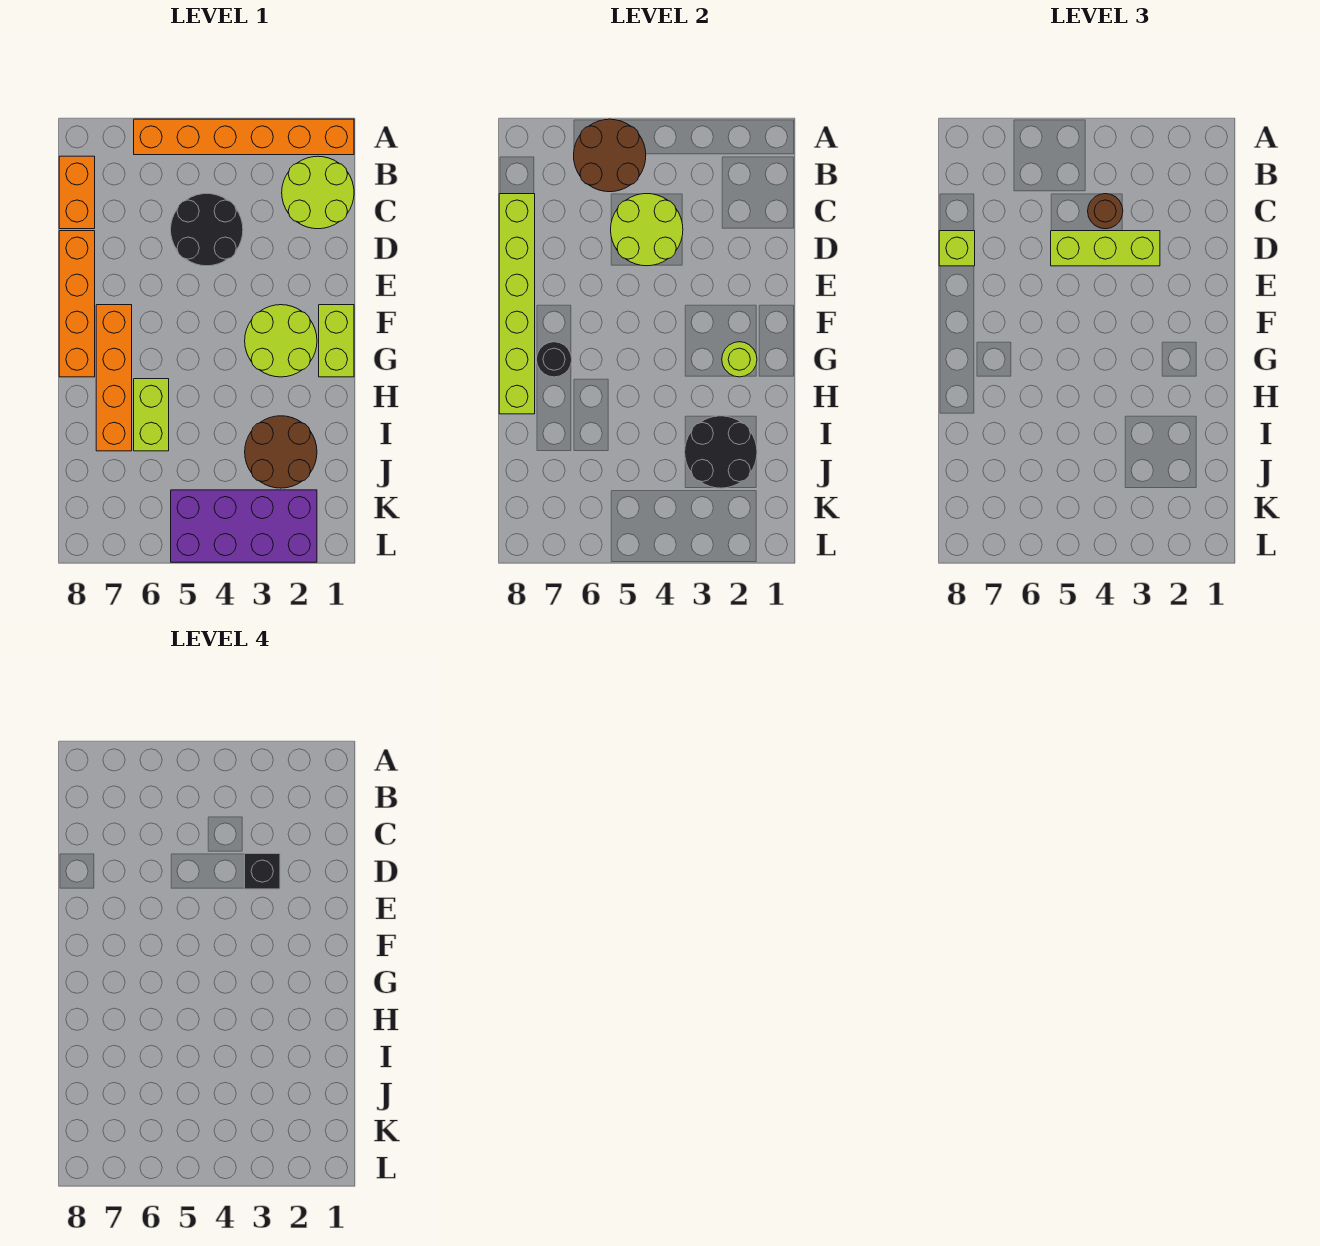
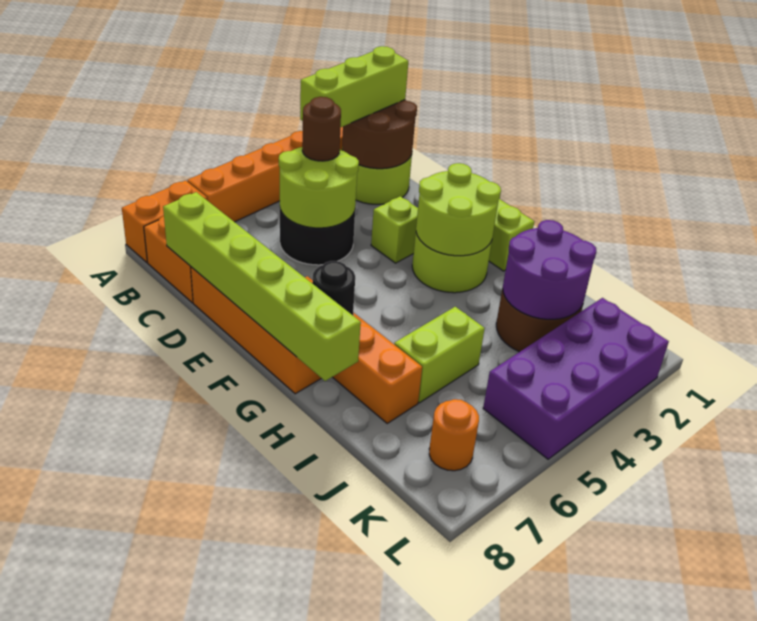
brown 2x2 round brick [574,119,646,192] -> brown 2x2 round brick moved to [342,100,417,169]
none -> orange 1x2 brick [122,181,207,262]
lime 1x3 brick [1051,231,1160,266] -> lime 1x3 brick moved to [300,46,408,128]
black 1x1 brick [245,854,280,889] -> none
lime 1x1 brick [939,231,975,266] -> lime 1x1 brick moved to [371,196,418,263]
lime 1x1 round brick [722,342,757,377] -> lime 2x2 round brick [416,163,501,256]
lime 1x2 brick [134,379,169,451] -> lime 1x2 brick turned to [394,307,485,403]
black 2x2 round brick [685,416,757,488] -> purple 2x2 round brick [503,220,596,319]
none -> orange 1x1 round brick [429,399,479,471]

